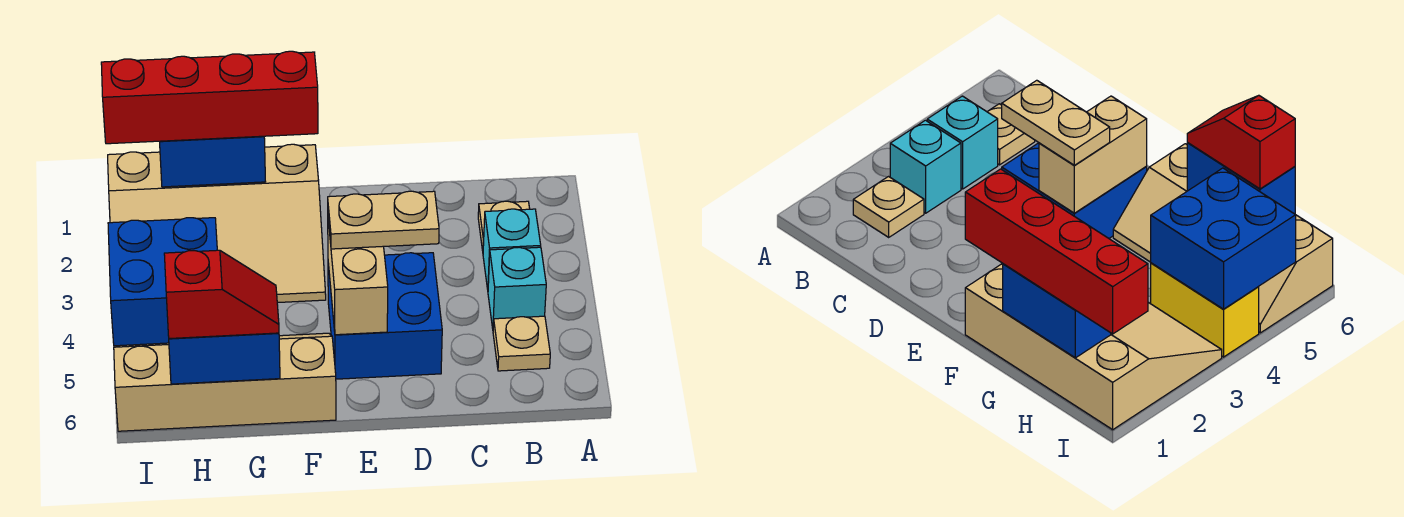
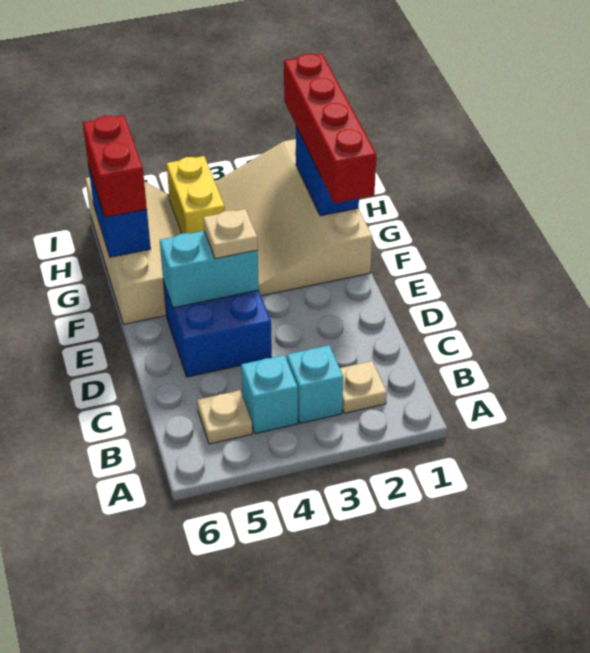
tan 1x2 plate [328,191,439,249] -> tan 1x1 plate [203,209,258,259]
tan 1x2 brick [328,221,388,335] -> cyan 1x2 brick [160,231,259,308]
red 1x2 slope [164,250,279,339] -> red 1x2 brick [83,115,147,217]
blue 2x2 brick [108,218,217,346] -> none

